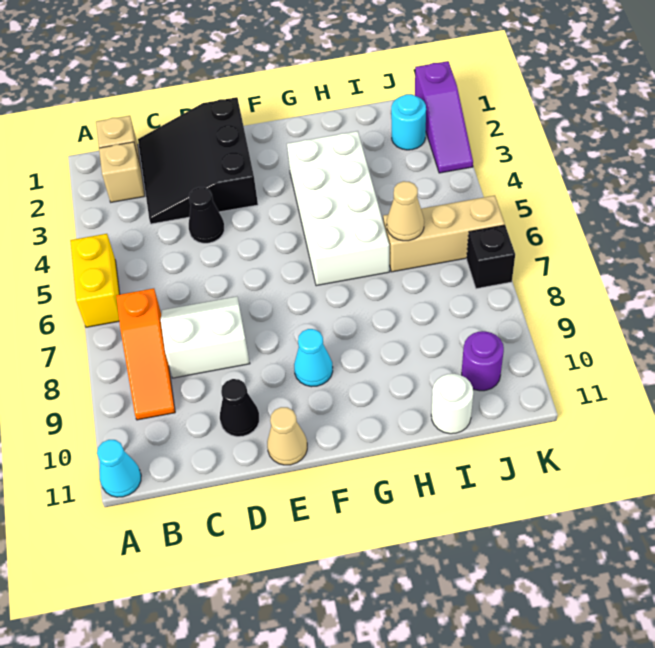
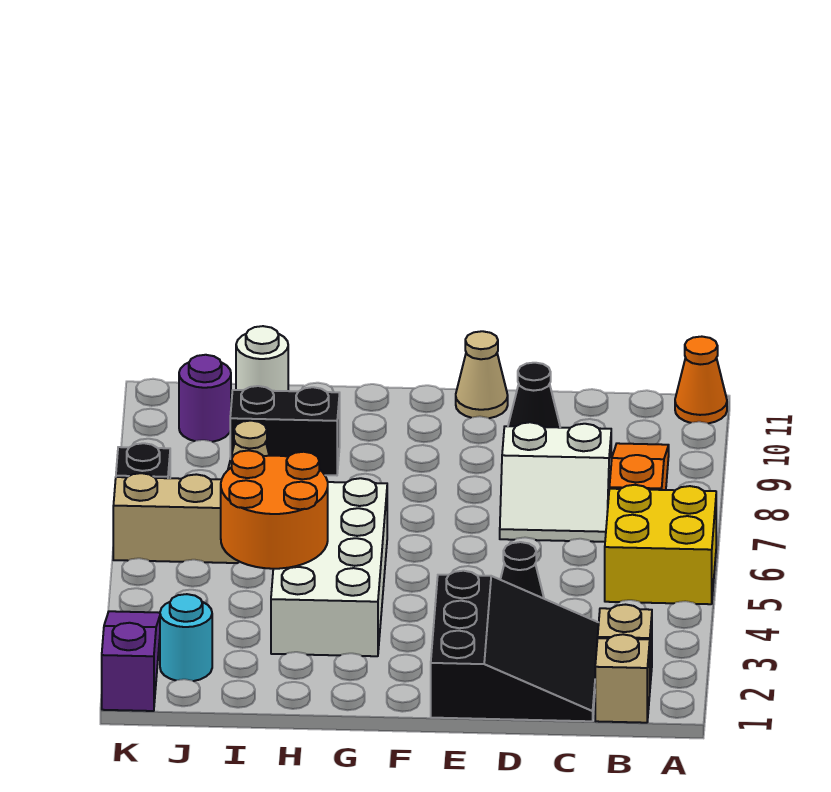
yellow 1x2 brick [70,234,120,327] -> yellow 2x2 brick [605,485,716,604]
cyan 1x1 cone [97,440,141,497] -> orange 1x1 cone [675,337,727,423]
cyan 1x1 cone [294,329,333,387] -> none
none -> orange 2x2 round brick [221,450,328,569]
none -> black 1x2 brick [230,386,340,475]

